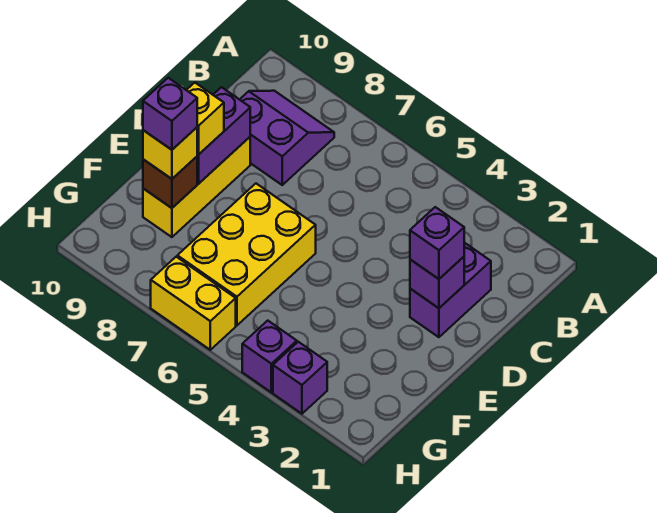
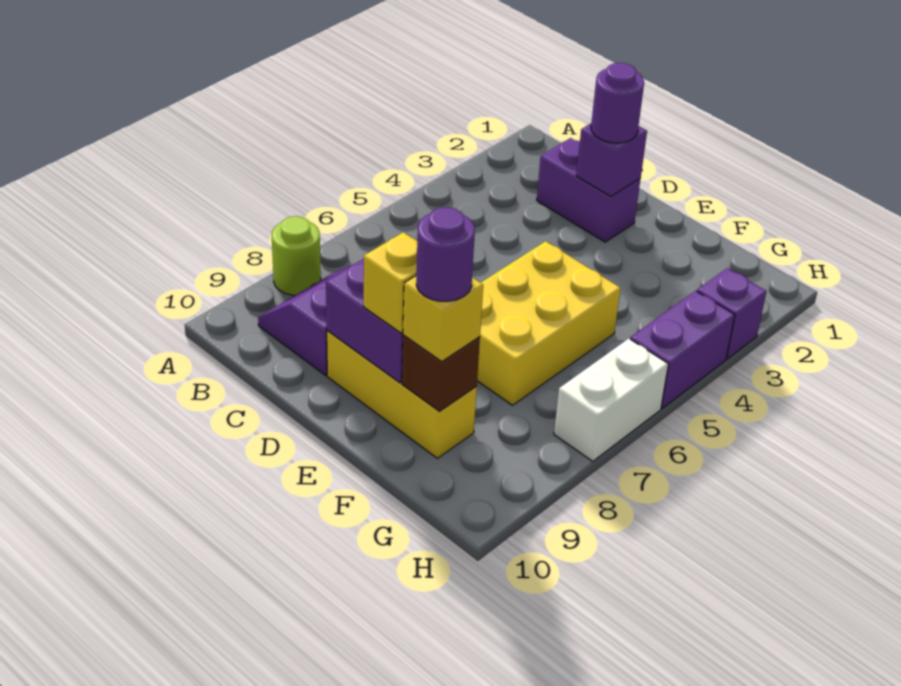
none -> lime 1x1 round brick [272,216,321,295]
purple 1x1 brick [410,207,464,279] -> purple 1x1 round brick [591,63,644,143]
yellow 2x3 brick [177,184,316,325] -> yellow 2x3 brick turned to [477,241,621,405]
purple 1x1 brick [143,78,197,150] -> purple 1x1 round brick [416,207,475,301]
purple 1x1 brick [242,321,297,392] -> purple 1x2 brick [630,291,735,408]
yellow 1x2 brick [151,257,236,350] -> white 1x2 brick [554,339,668,461]

